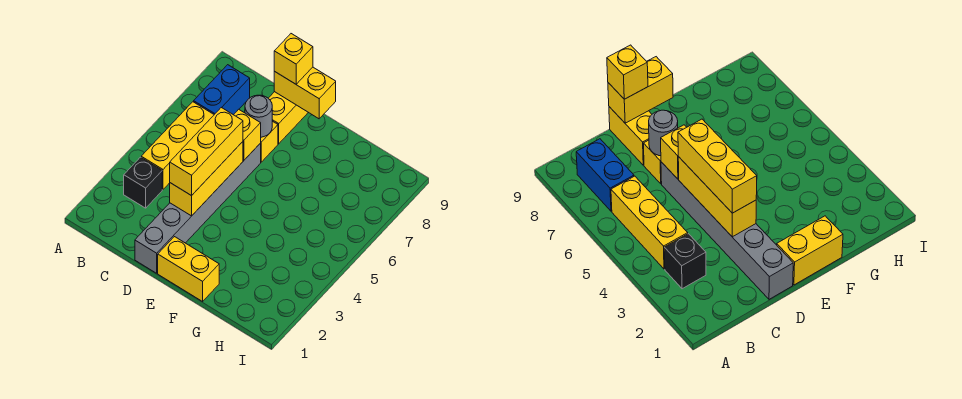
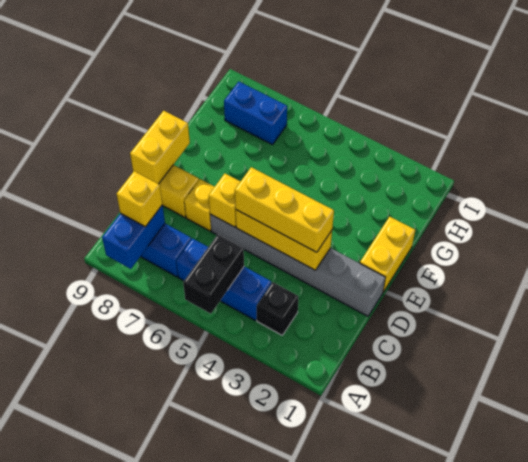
none -> black 1x2 brick [183,235,244,314]
none -> blue 1x2 brick [102,205,165,269]
yellow 1x3 brick [141,102,214,189] -> blue 1x3 brick [176,239,271,320]
grey 1x1 round brick [245,95,272,137] -> none
yellow 1x1 brick [274,34,313,84] -> yellow 1x1 brick moved to [117,171,162,227]
none -> blue 1x2 brick [224,82,287,145]

